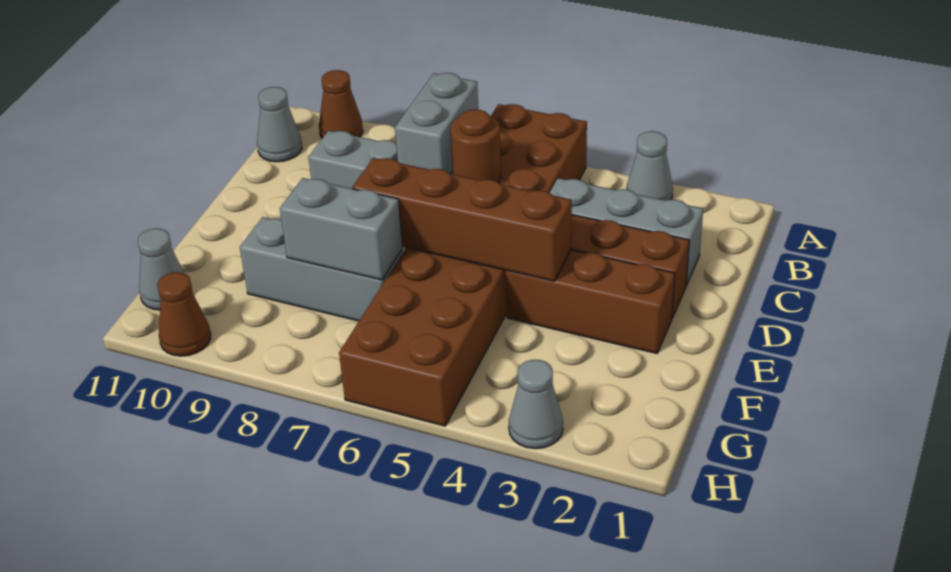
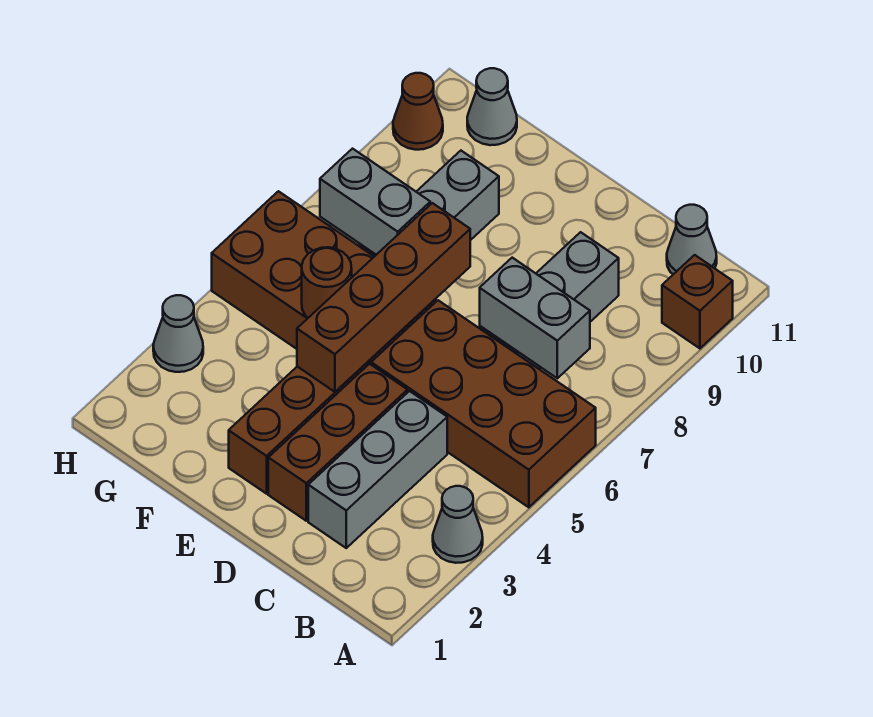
brown 1x1 cone [319,70,363,138] -> brown 1x1 brick [662,255,733,348]
brown 1x1 round brick [450,109,501,182] -> brown 1x1 round brick moved to [302,247,352,318]
grey 1x2 brick [280,178,403,280] -> grey 1x2 brick turned to [320,149,430,255]

